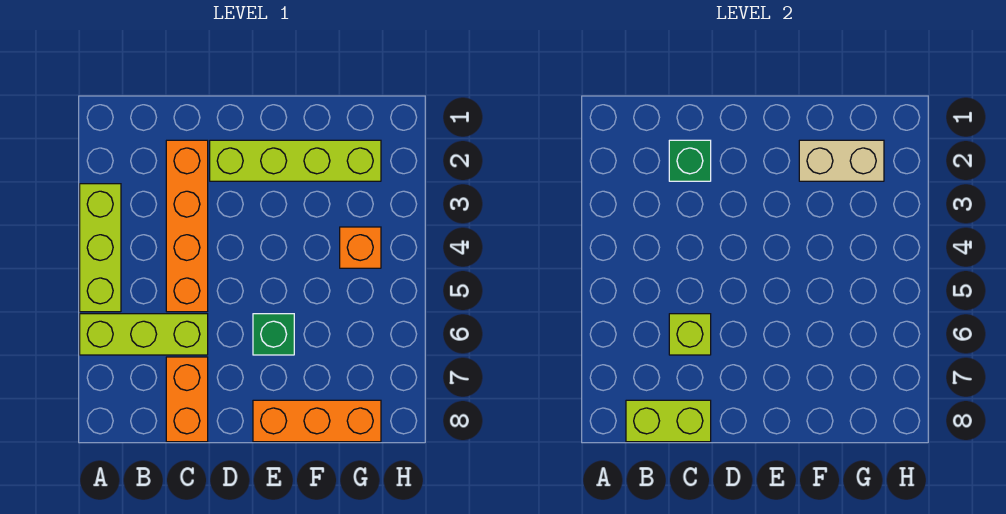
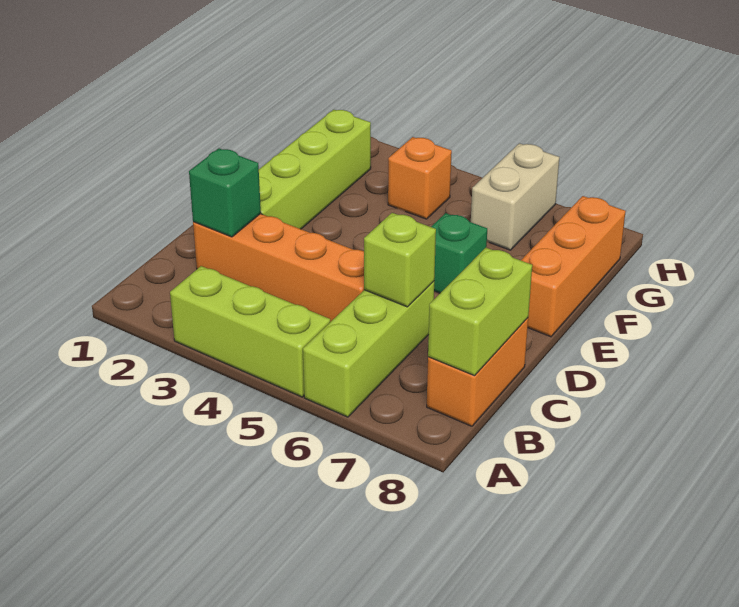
orange 1x2 brick [166,357,208,442] -> orange 1x2 brick turned to [427,318,528,426]
tan 1x2 brick [799,140,884,181] -> tan 1x2 brick moved to [471,143,560,250]

